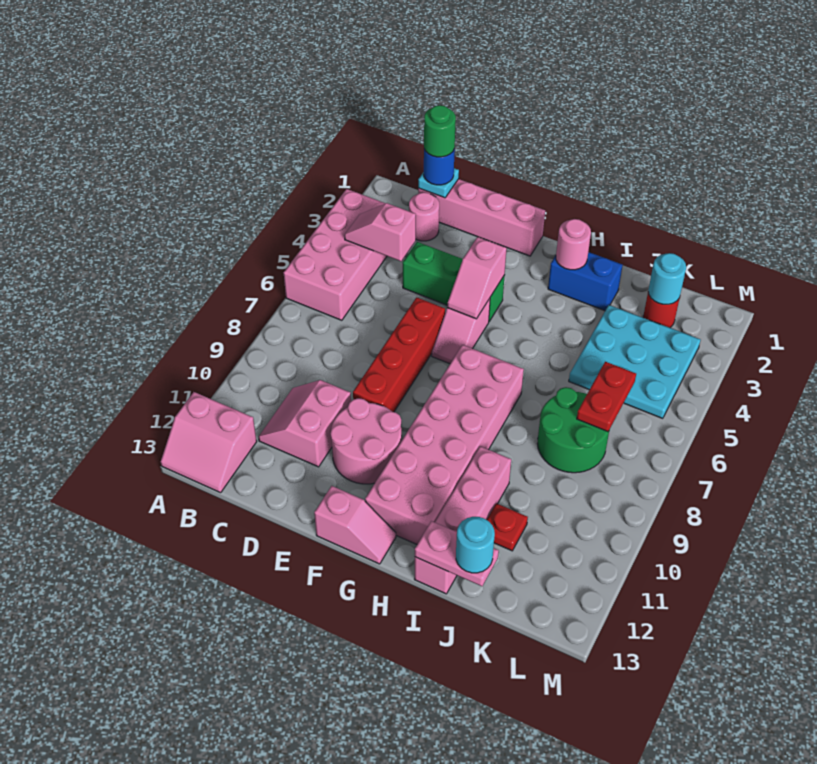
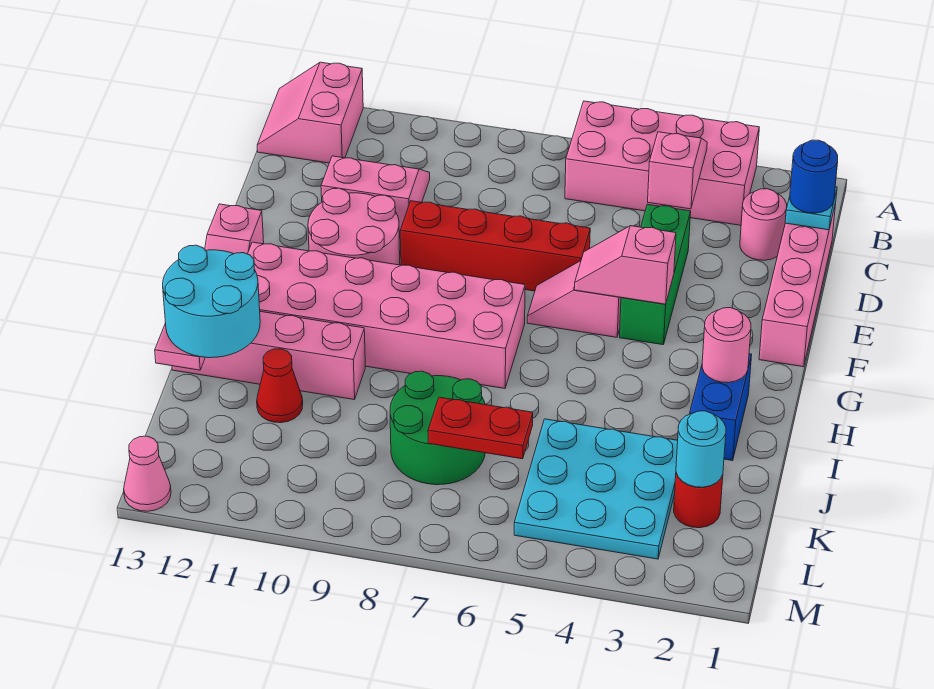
green 1x1 round brick [424,105,456,157] -> none
red 1x1 plate [487,503,528,551] -> red 1x1 cone [257,349,303,423]
cyan 1x1 round brick [456,517,495,573] -> cyan 2x2 round brick [163,245,260,358]
none -> pink 1x1 cone [124,436,171,511]

